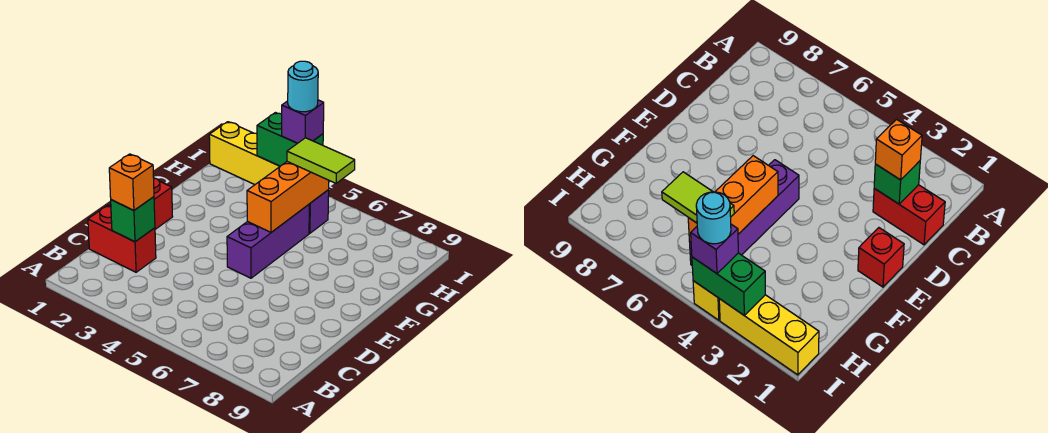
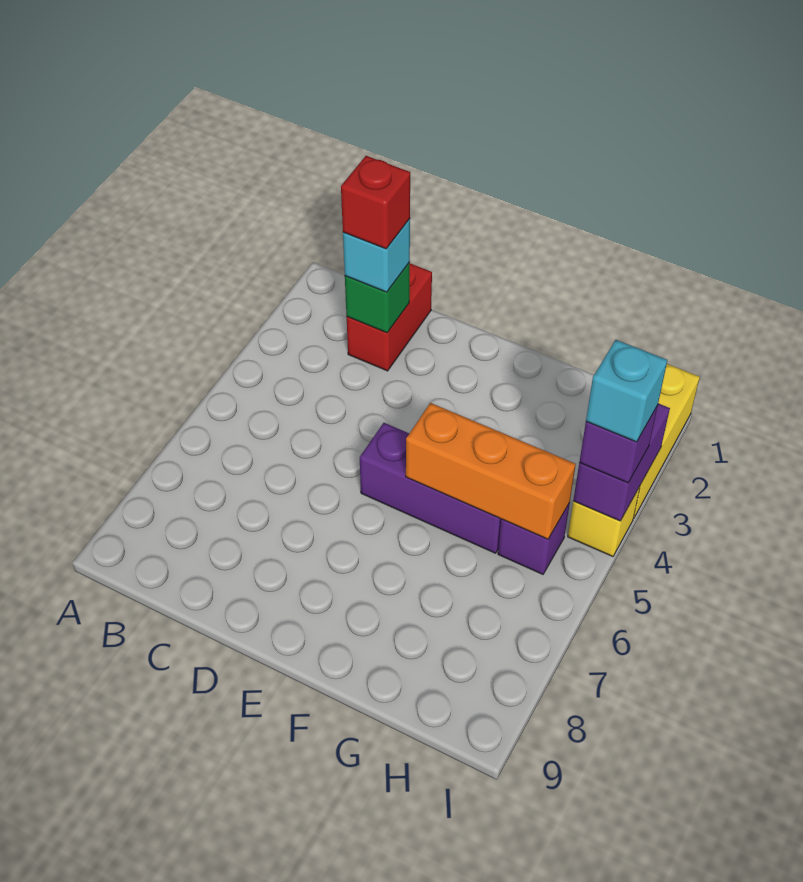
orange 1x1 brick [109,154,154,210] -> cyan 1x1 brick [343,219,410,292]
red 1x1 brick [154,178,173,229] -> red 1x1 brick moved to [341,156,410,249]
lime 1x2 tile [287,138,355,183] -> none
green 1x2 brick [257,113,323,166] -> purple 1x2 brick [573,403,670,521]
cyan 1x1 round brick [288,61,318,112] -> cyan 1x1 brick [586,340,667,442]

